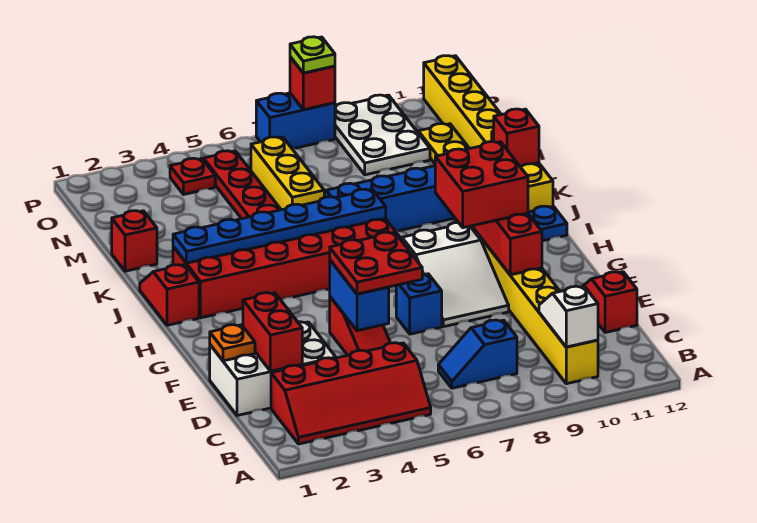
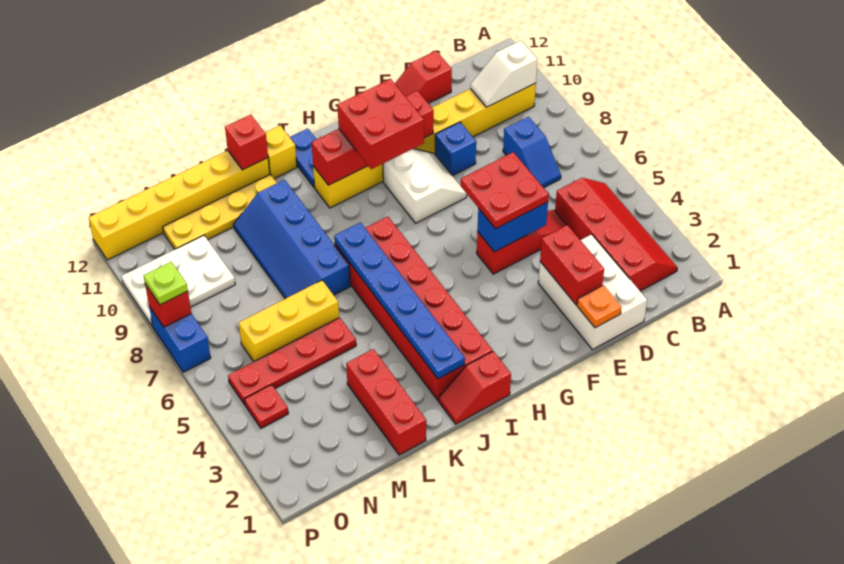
red 1x2 brick [243,293,302,371] -> red 1x2 brick turned to [540,225,604,305]
blue 1x1 brick [396,274,442,334] -> blue 1x1 brick moved to [435,122,476,176]
white 2x3 slope [402,222,509,327] -> white 2x2 slope [383,149,467,223]
red 1x1 brick [112,211,157,271] -> red 1x3 brick [346,349,426,455]

